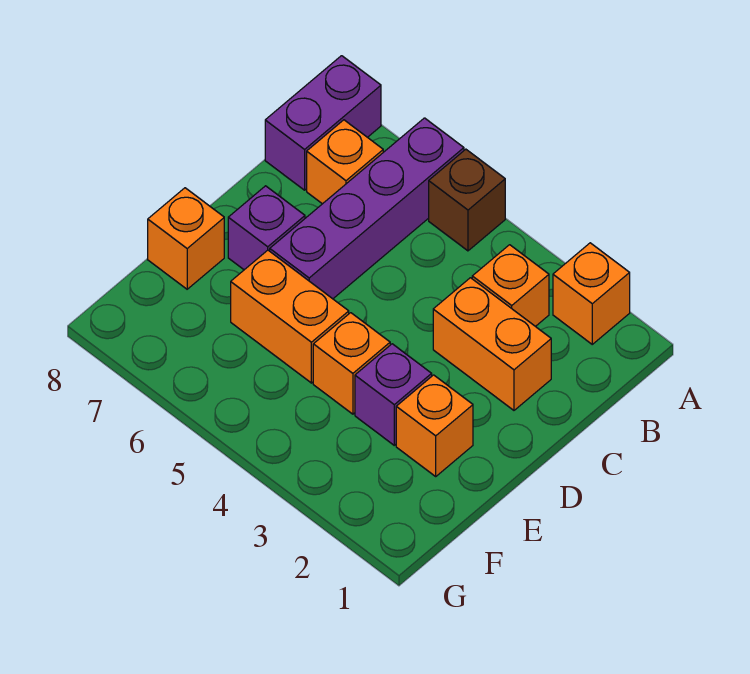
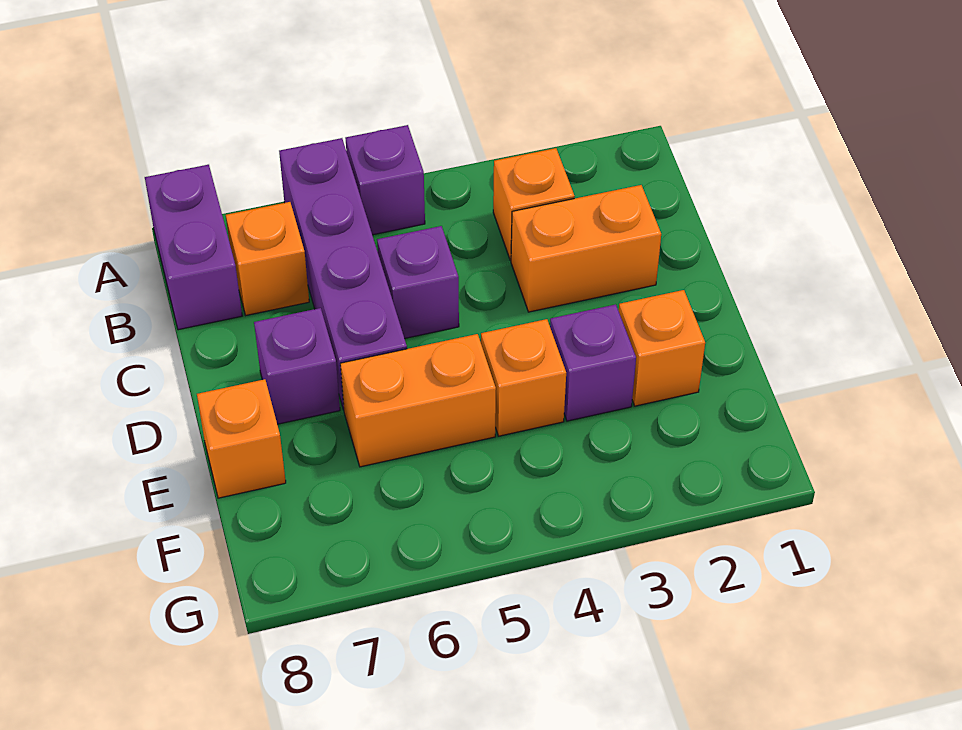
orange 1x1 brick [553,243,630,344] -> none
brown 1x1 brick [429,149,505,251] -> purple 1x1 brick [346,125,425,235]
none -> purple 1x1 brick [377,226,459,338]

